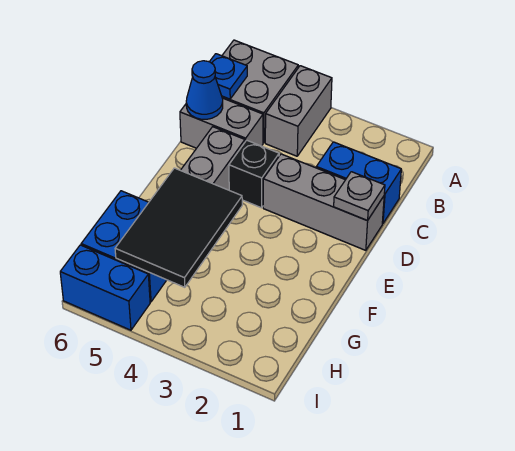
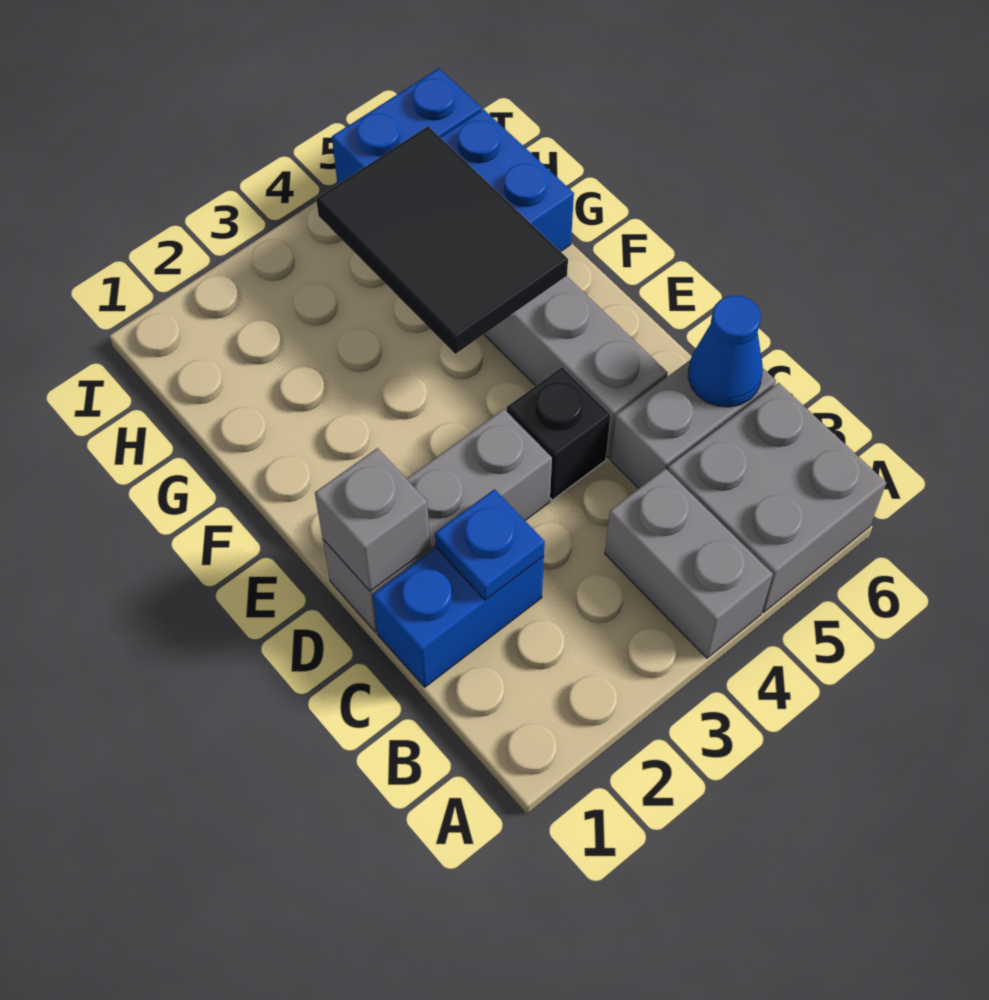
blue 1x1 plate [210,54,247,99] -> blue 1x1 plate moved to [435,489,545,600]
grey 1x1 plate [334,172,385,221] -> grey 1x1 brick [315,448,430,591]

